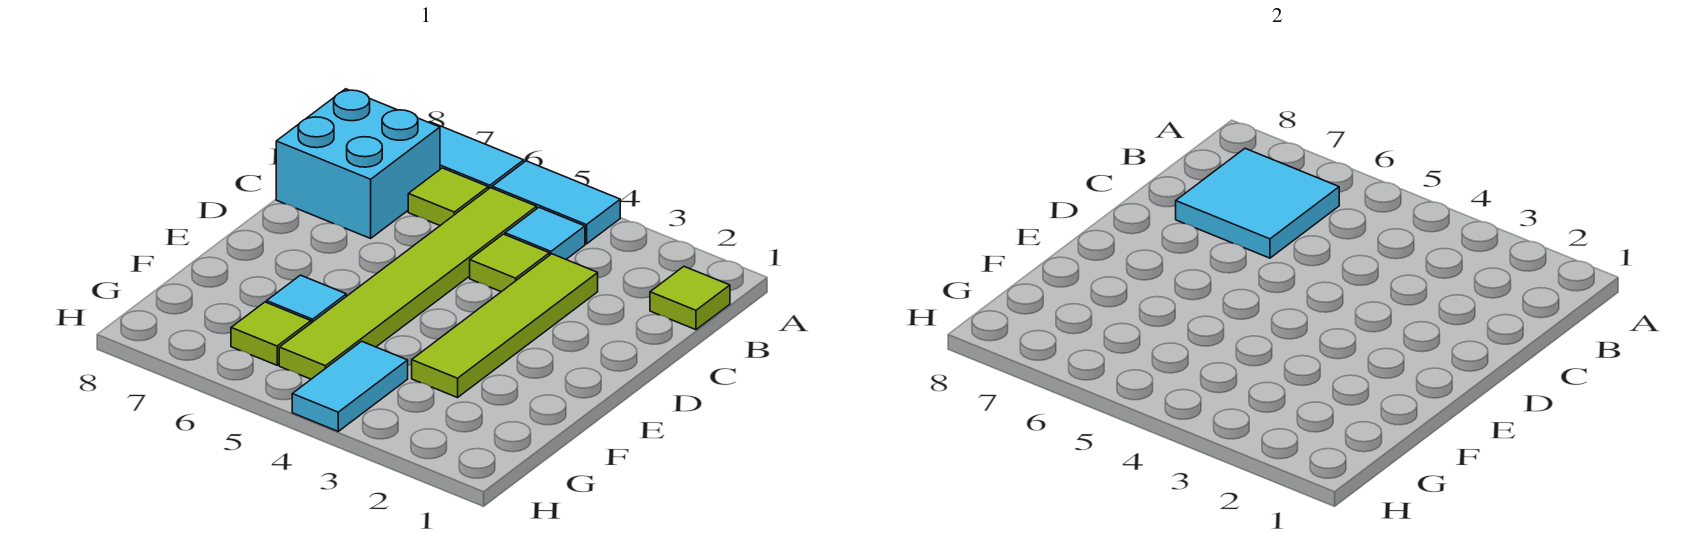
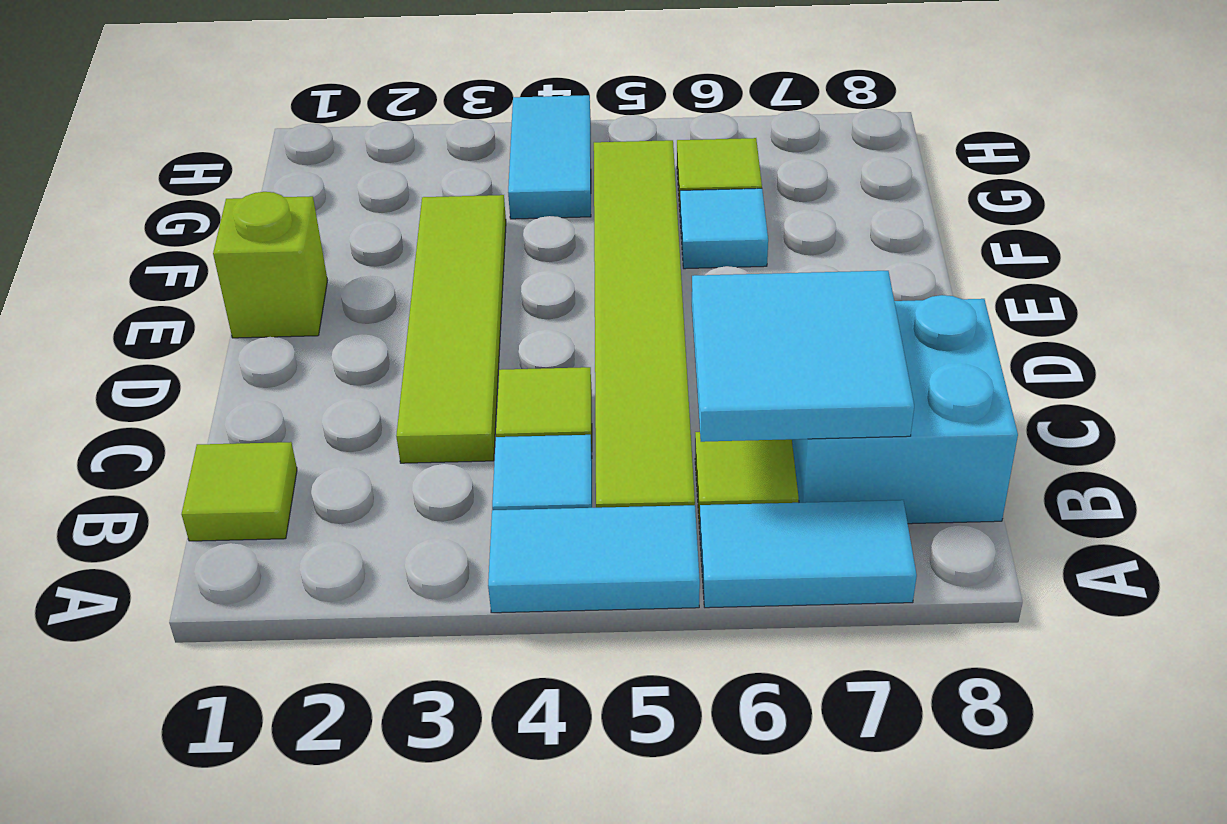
none -> lime 1x1 brick [213,192,328,338]

